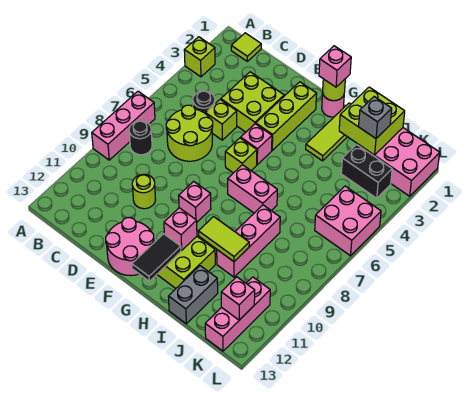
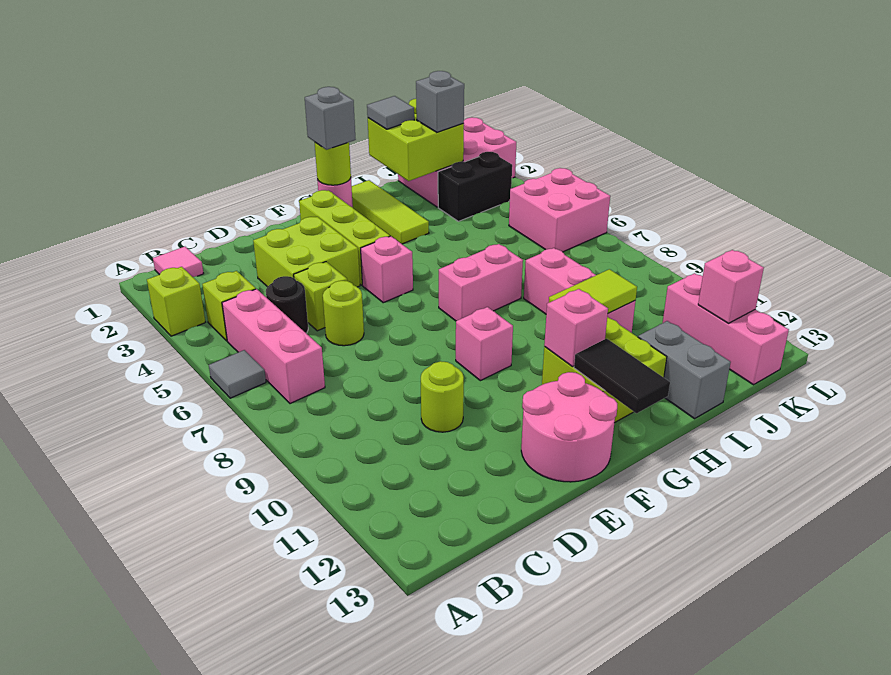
none -> grey 1x1 tile [209,350,266,398]
pink 1x3 brick [92,91,155,160] -> pink 1x3 brick moved to [222,289,325,404]
lime 1x1 tile [231,33,261,61] -> pink 1x1 tile [153,247,204,277]
black 1x1 round brick [129,121,152,155] -> none
lime 2x2 round brick [166,105,213,161] -> lime 1x1 round brick [323,281,364,346]
lime 1x1 brick [225,138,257,173] -> lime 1x1 brick moved to [202,271,256,341]
pink 1x1 brick [319,46,351,87] -> grey 1x1 brick [305,87,356,150]
none -> grey 1x1 tile [367,96,414,129]

